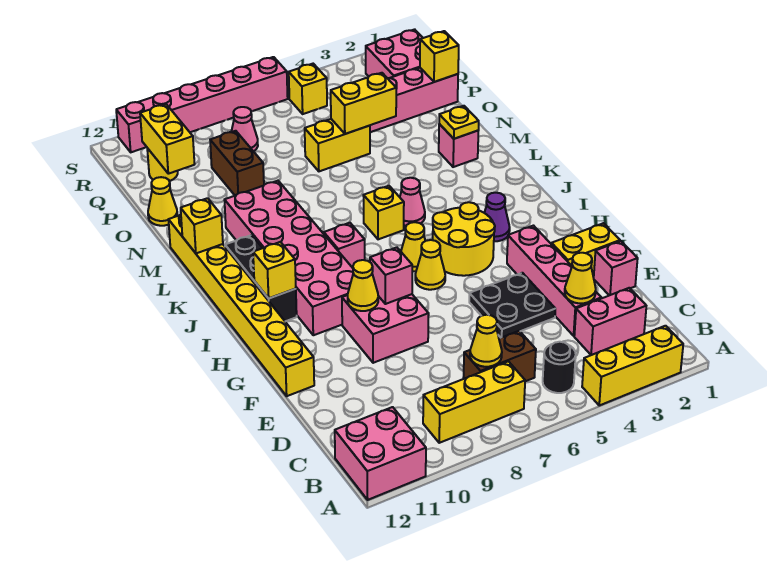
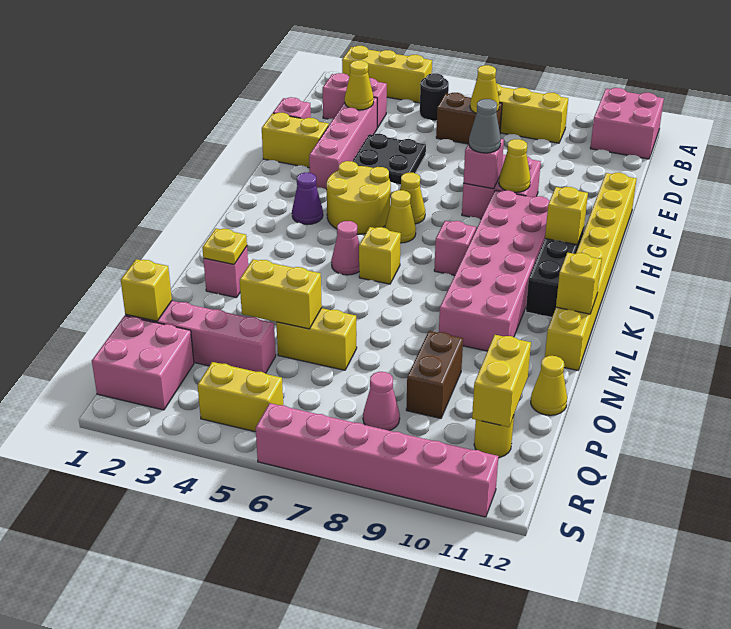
none -> grey 1x1 cone [469,99,501,153]
yellow 1x1 brick [289,64,327,114] -> yellow 1x2 brick [197,362,283,432]

